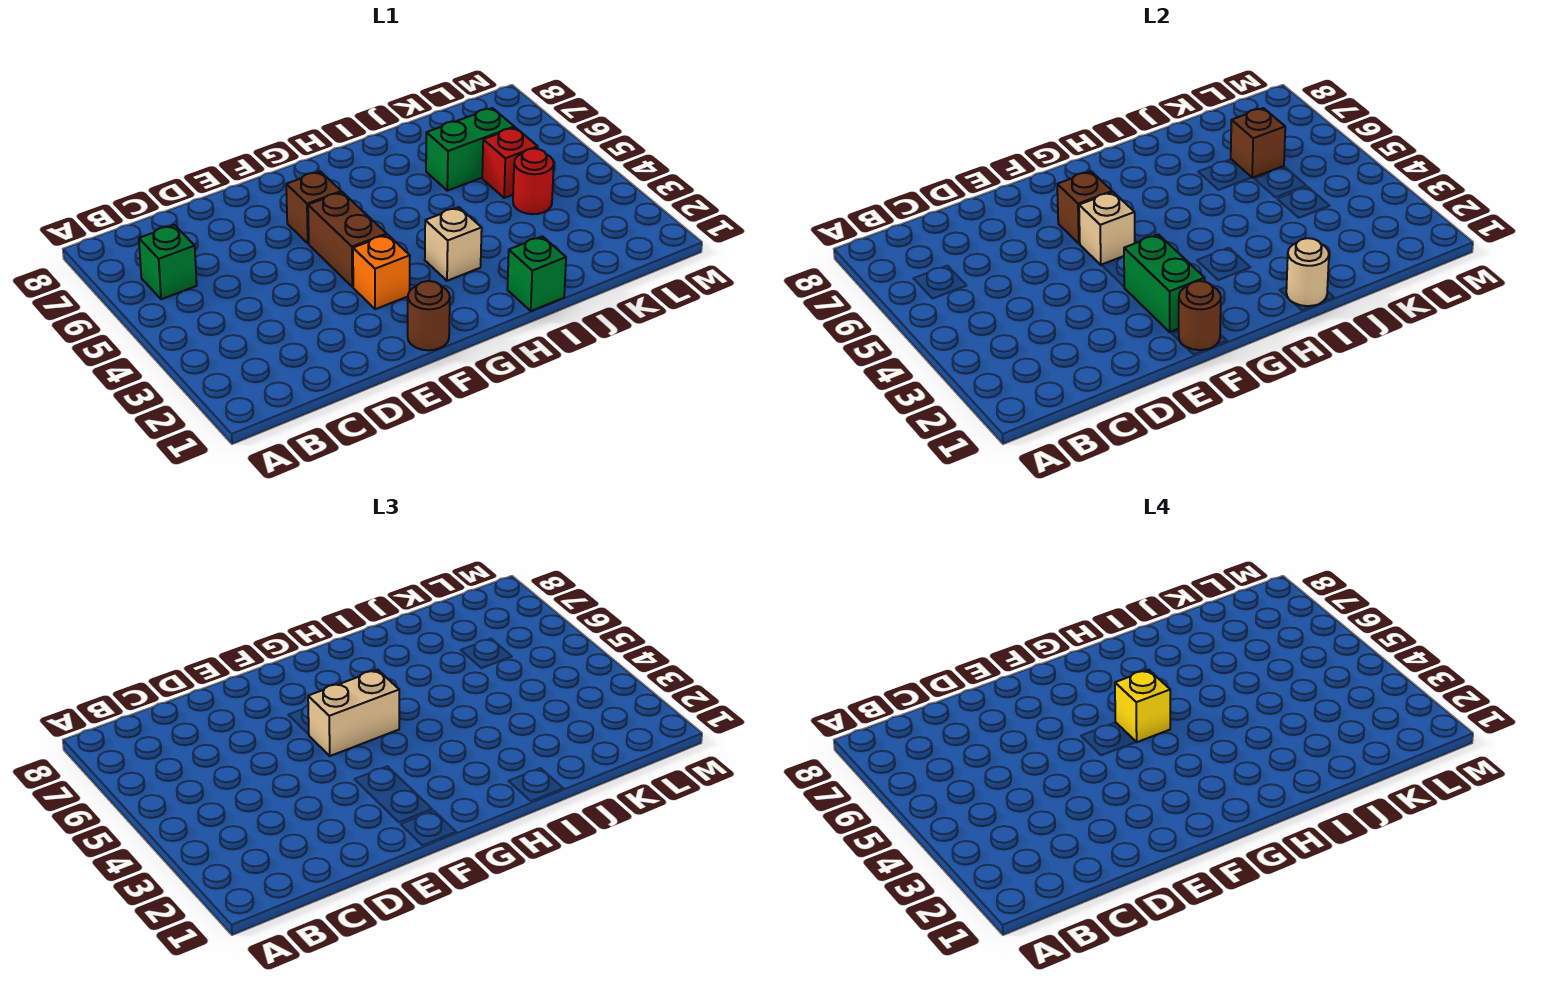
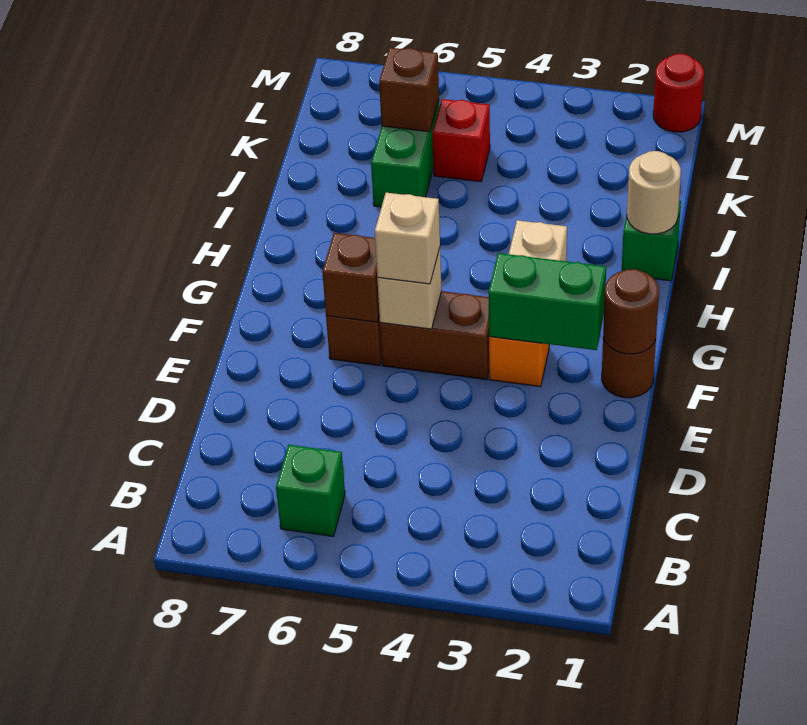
tan 1x2 brick [308,670,399,756] -> tan 1x1 brick [375,193,440,284]
yellow 1x1 brick [1115,670,1170,742] -> none
red 1x1 round brick [513,148,554,214] -> red 1x1 round brick moved to [653,54,704,132]

